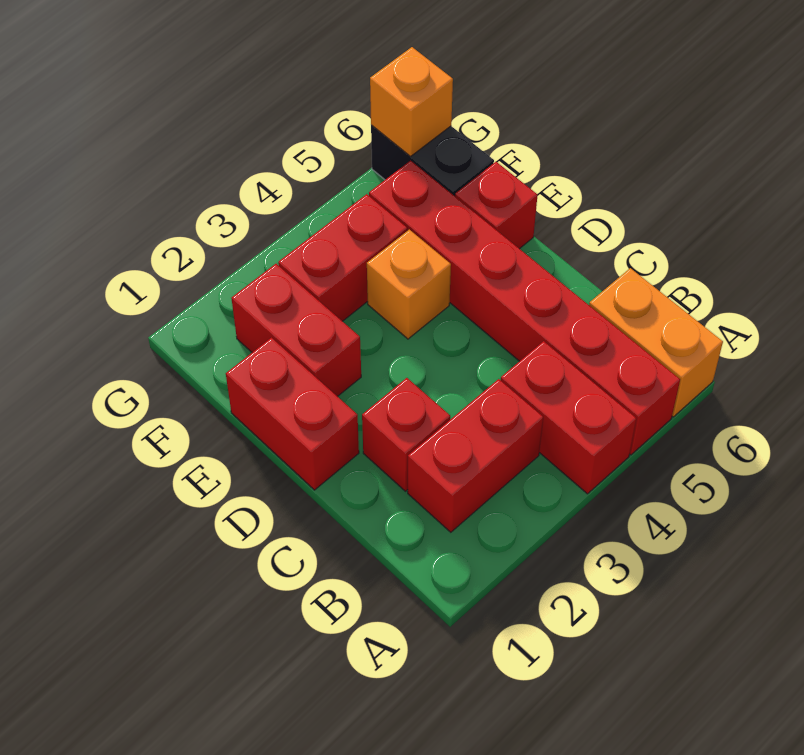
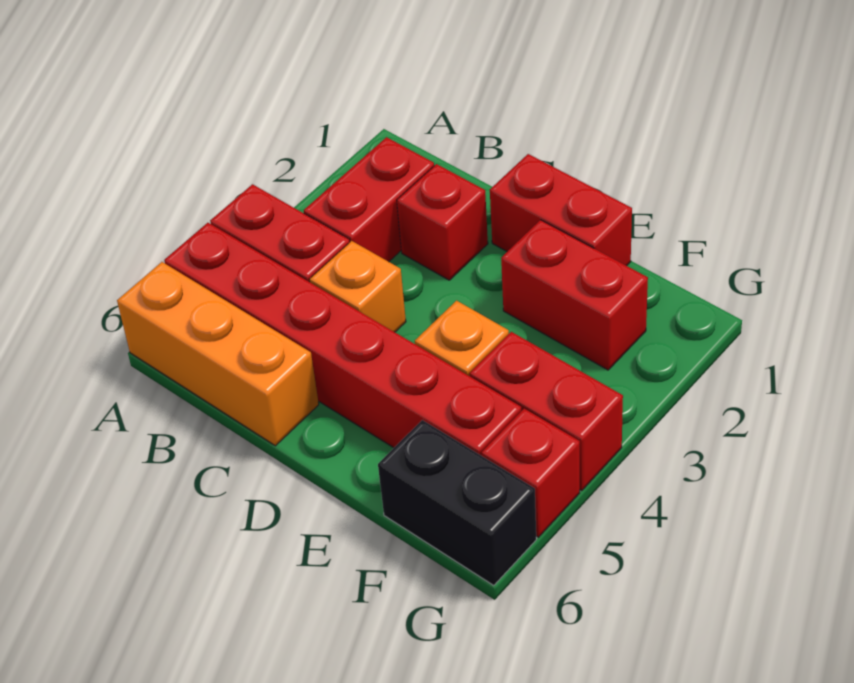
orange 1x2 brick [589,268,723,417] -> orange 1x3 brick [117,262,319,446]
red 1x1 brick [455,162,537,249] -> red 1x1 brick moved to [481,409,580,537]
red 1x2 brick [278,194,407,321] -> red 1x2 brick turned to [470,332,623,491]
orange 1x1 brick [370,47,453,156] -> orange 1x1 brick moved to [310,241,406,332]

